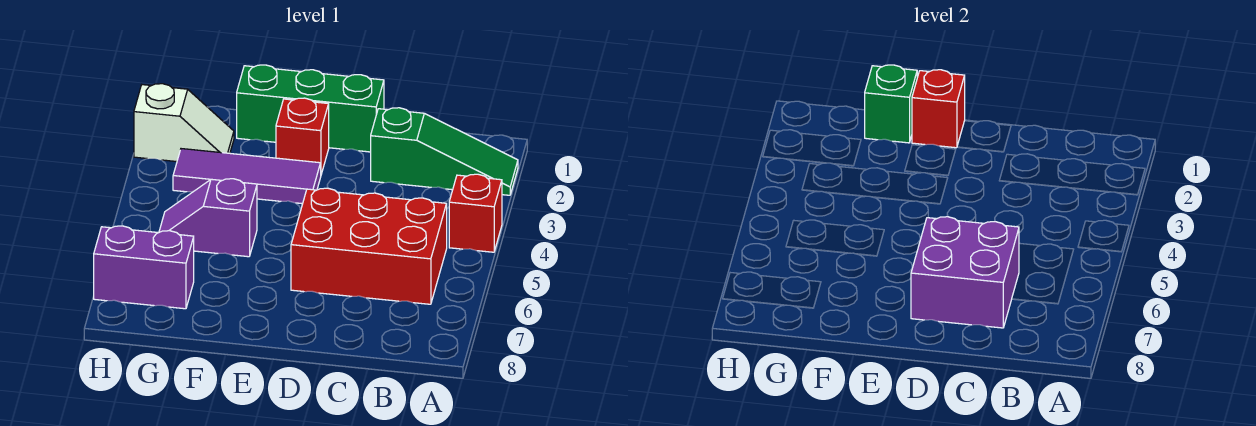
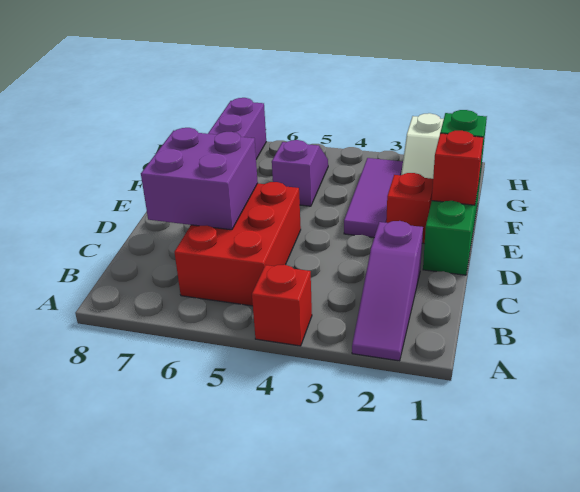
green 1x3 slope [371,108,518,195] -> purple 1x3 slope [352,221,423,361]

